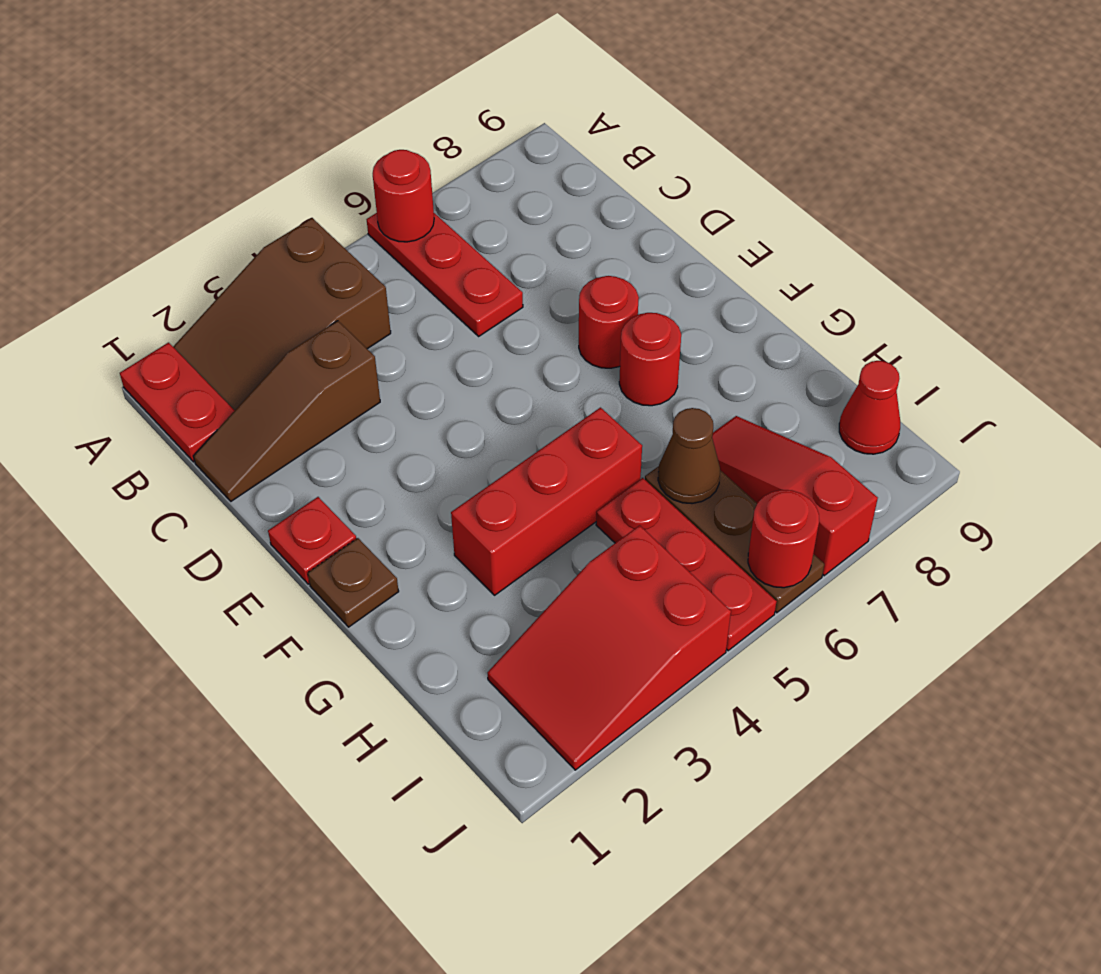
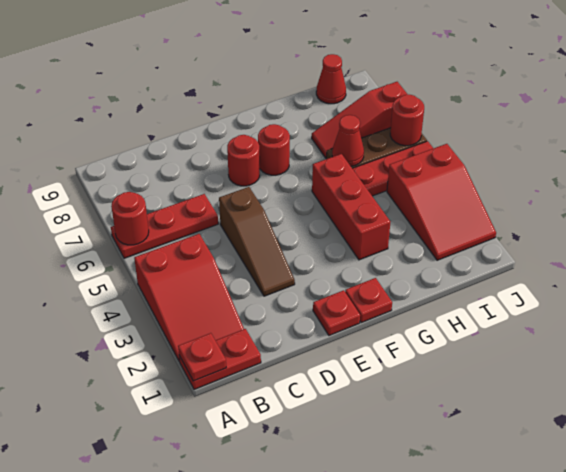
none -> red 1x1 plate [178,333,226,381]
brown 2x3 slope [173,218,391,410] -> red 2x3 slope [134,234,244,362]
brown 1x3 slope [193,321,380,501] -> brown 1x3 slope moved to [219,187,295,296]
brown 1x1 plate [308,538,399,627] -> red 1x1 plate [345,278,392,323]
brown 1x1 cone [658,408,720,504] -> red 1x1 cone [332,115,364,166]

